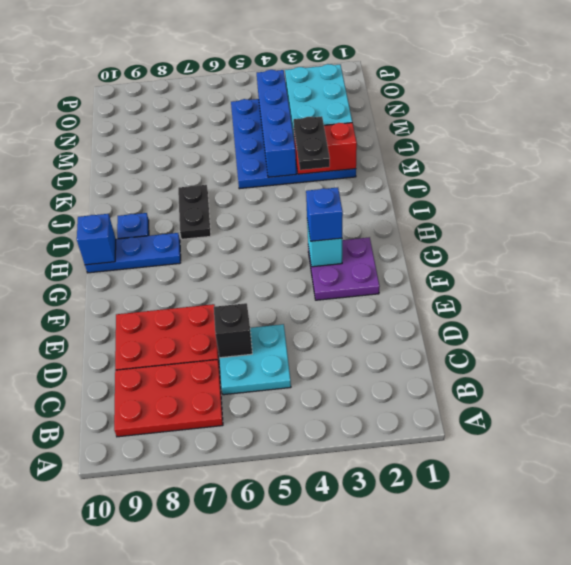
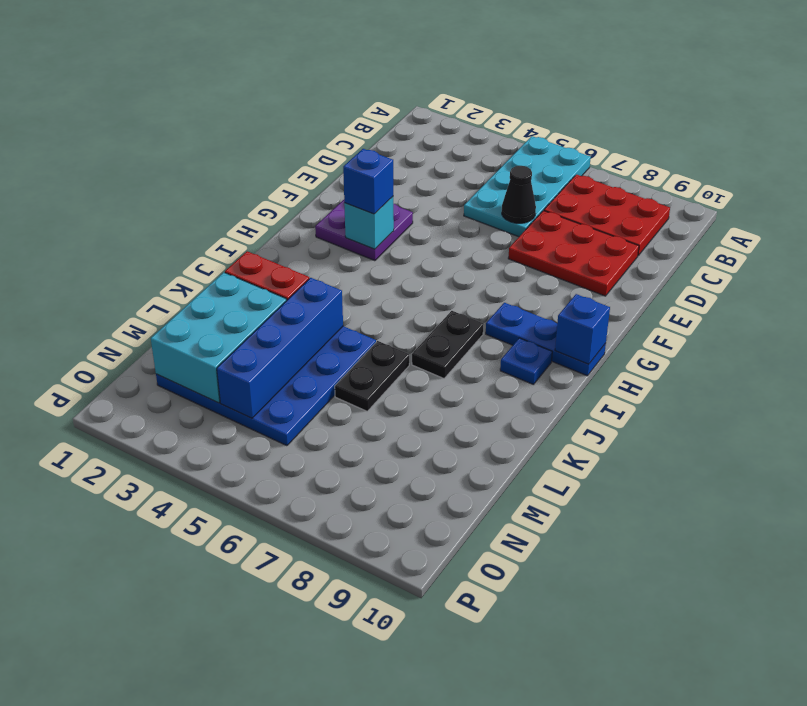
cyan 2x2 plate [220,324,291,395] -> cyan 2x4 plate [464,136,591,237]
black 1x1 brick [214,303,252,358] -> black 1x1 cone [502,166,536,223]
black 1x2 plate [293,116,330,170] -> black 1x2 plate moved to [335,341,409,411]

